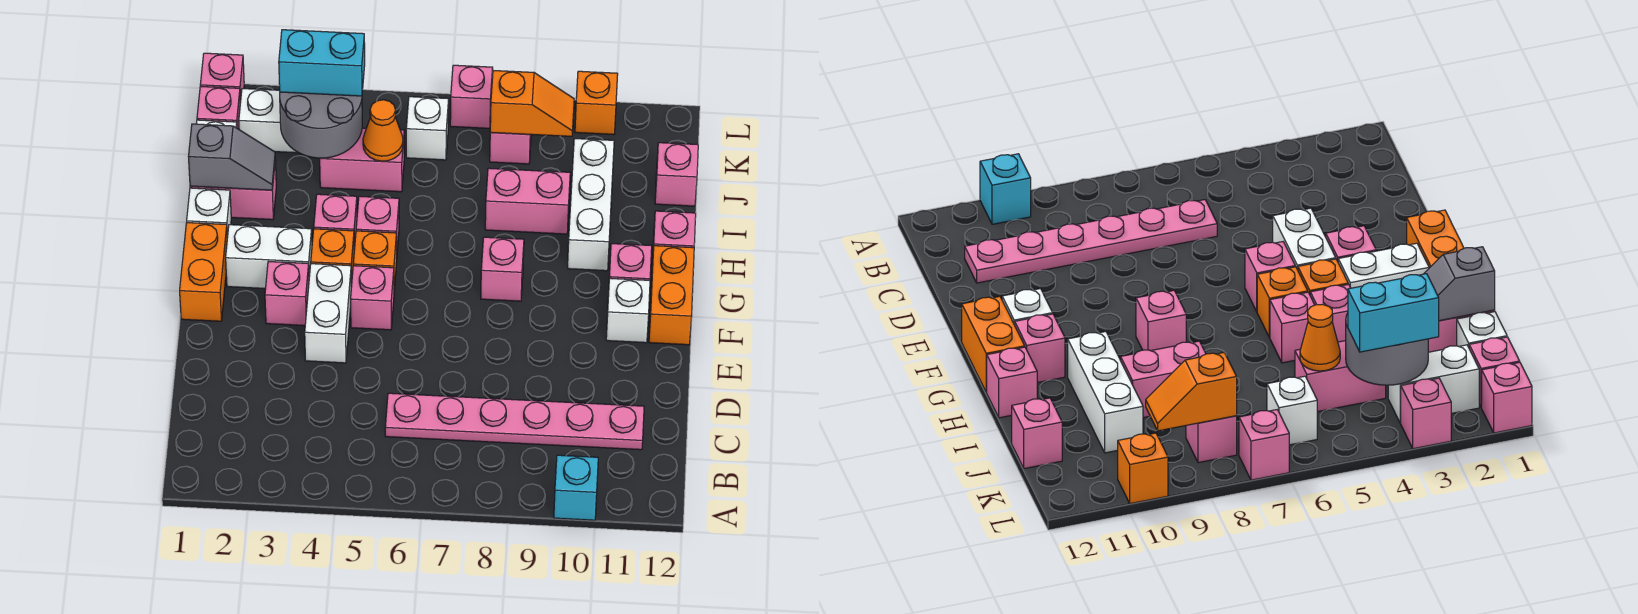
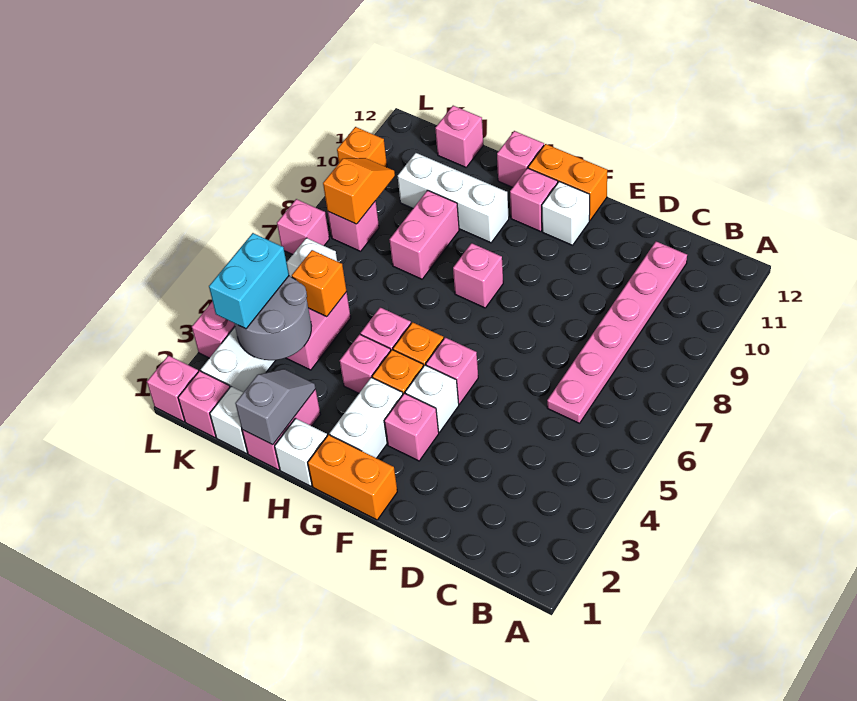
cyan 1x1 brick [554,455,598,520] -> none
white 1x2 brick [305,264,352,363] -> white 1x1 brick [405,365,459,432]
orange 1x1 cone [363,100,403,161] -> orange 1x1 brick [292,250,347,316]

